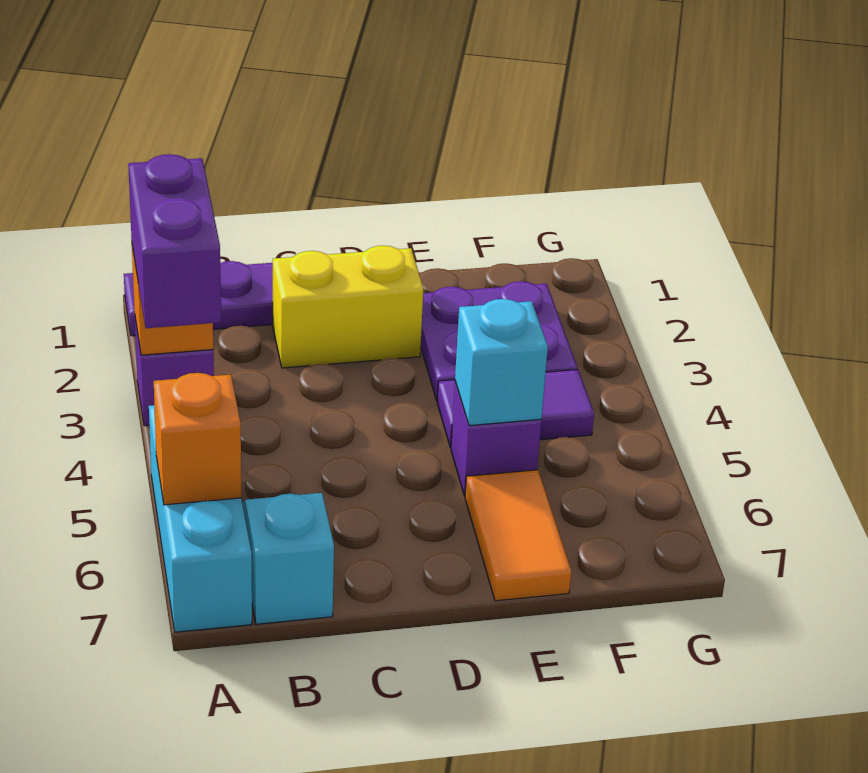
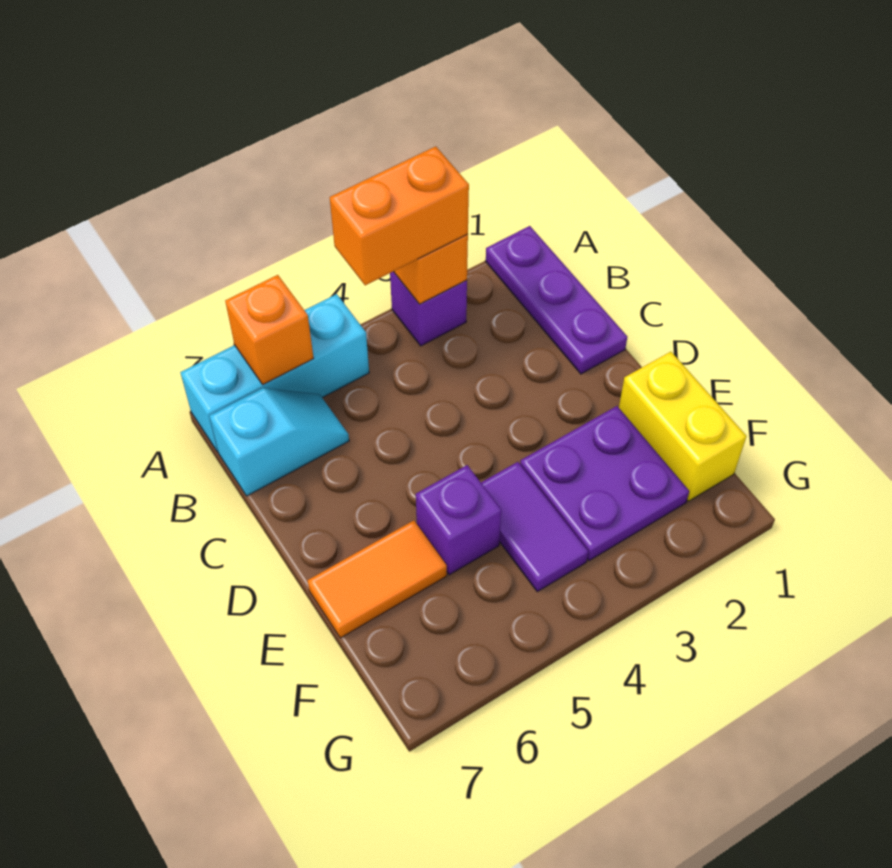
purple 1x2 brick [128,154,221,328] -> orange 1x2 brick [330,146,469,285]
yellow 1x2 brick [273,246,423,368] -> yellow 1x2 brick moved to [619,352,747,501]
cyan 1x1 brick [455,299,548,426] -> none

